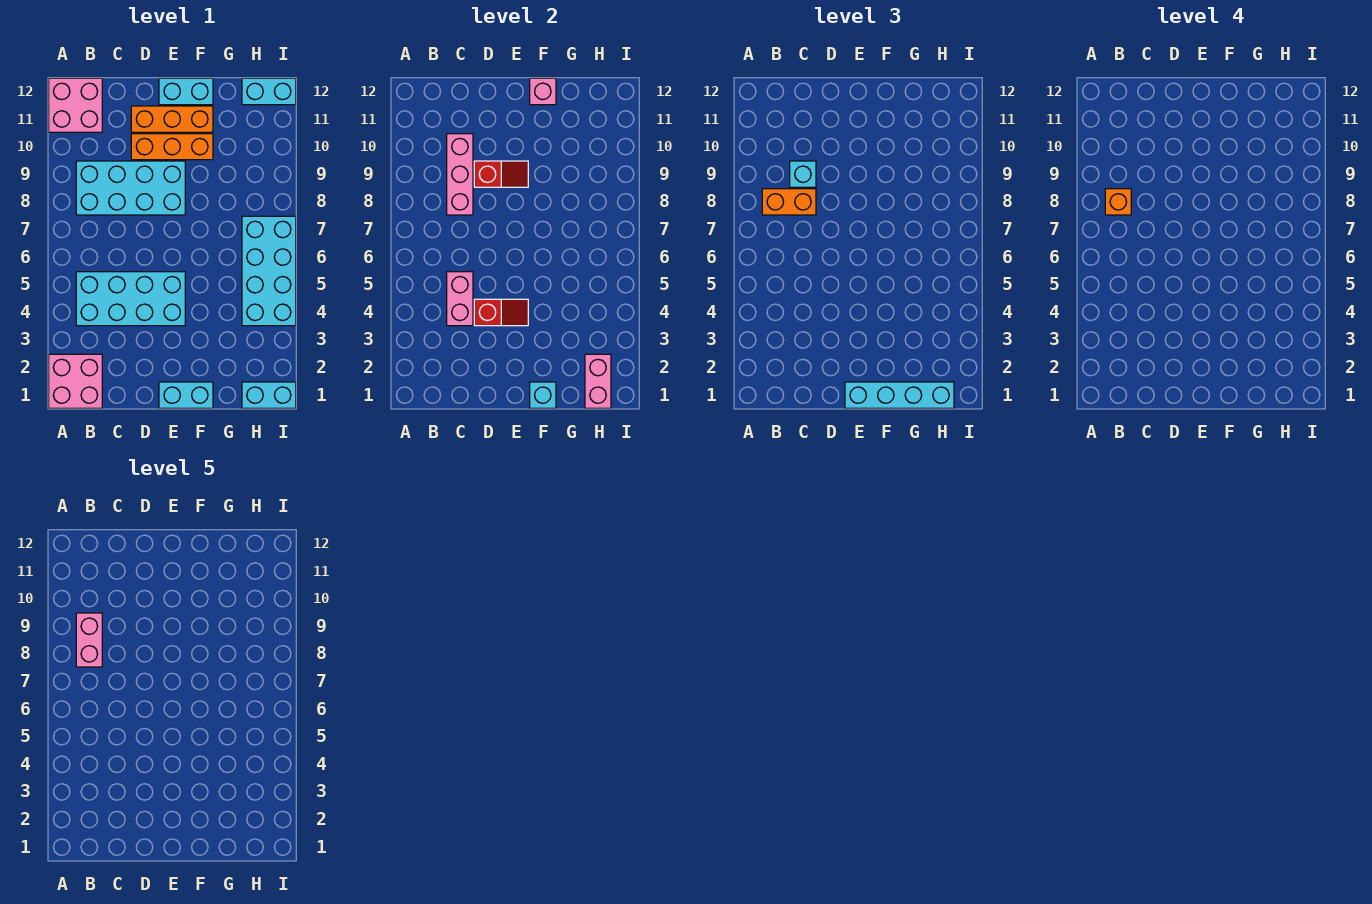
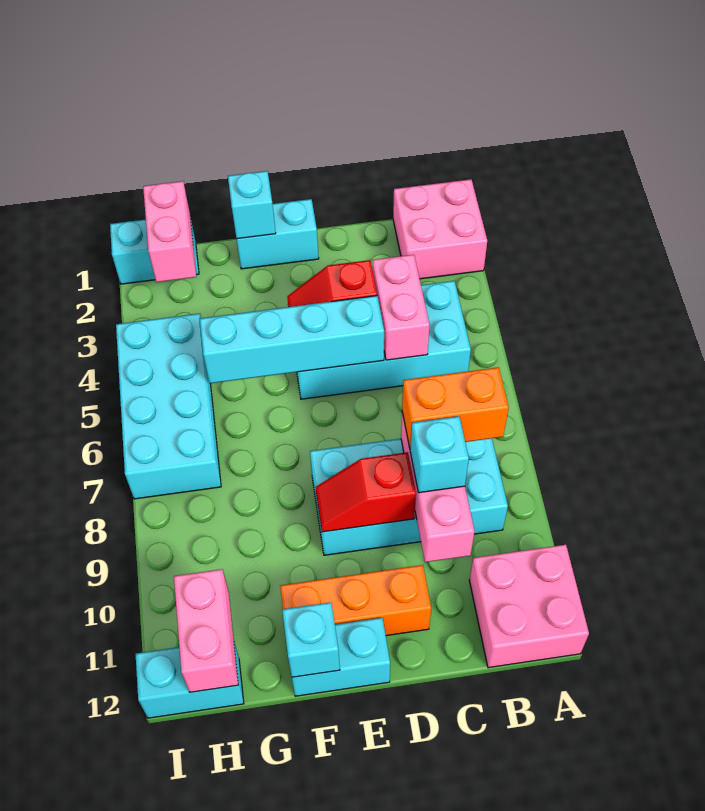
orange 1x1 brick [1105,189,1131,215] -> none
pink 1x2 brick [76,613,102,667] -> pink 1x2 brick moved to [174,569,238,692]
orange 1x3 brick [131,134,213,160] -> none
cyan 1x4 brick [845,382,954,408] -> cyan 1x4 brick moved to [200,296,384,383]
pink 1x1 brick [530,78,556,105] -> cyan 1x1 brick [282,602,340,677]

